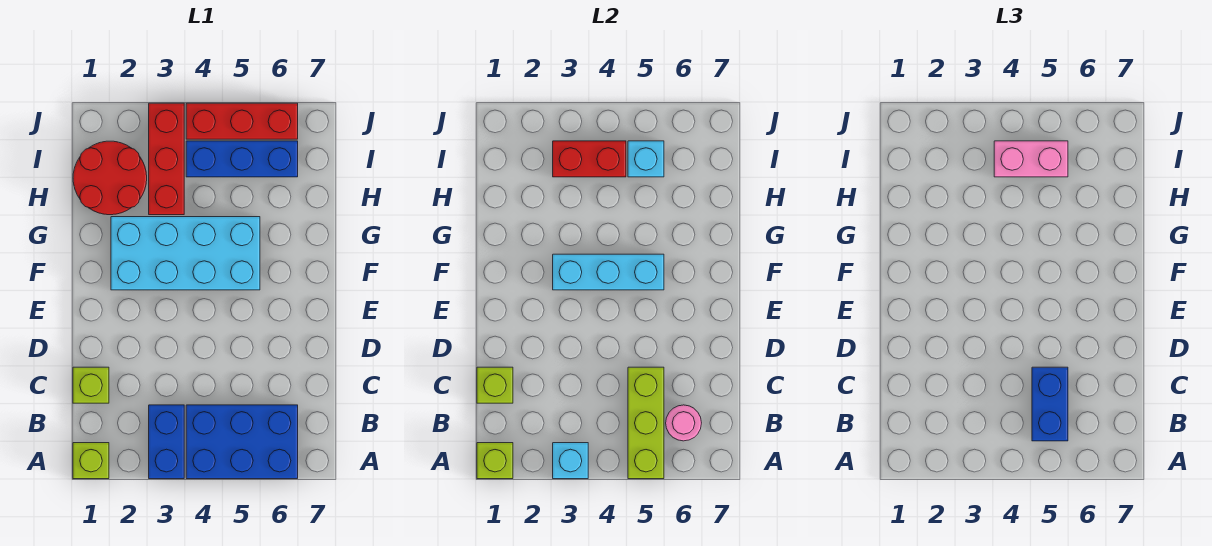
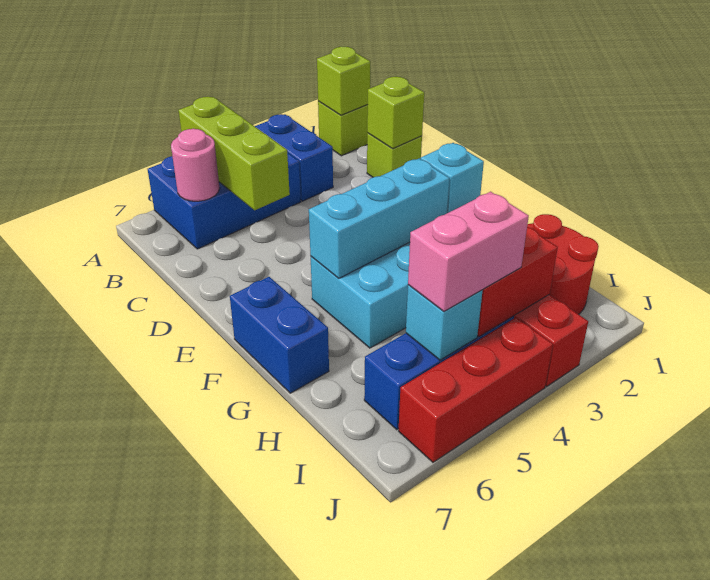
cyan 1x1 brick [553,443,588,479] -> cyan 1x1 brick moved to [421,143,484,213]
blue 1x2 brick [1032,367,1068,441] -> blue 1x2 brick moved to [230,277,329,393]

